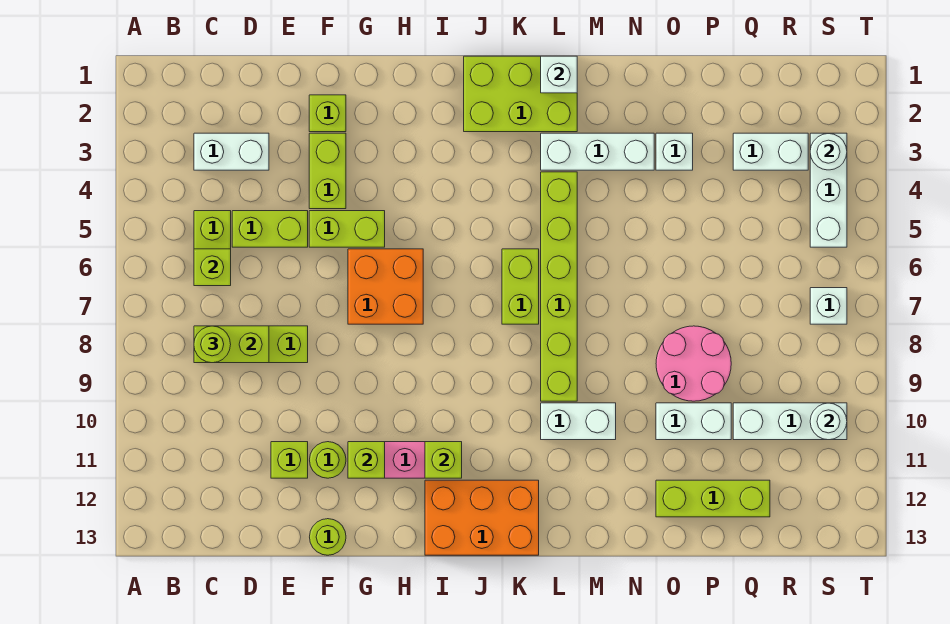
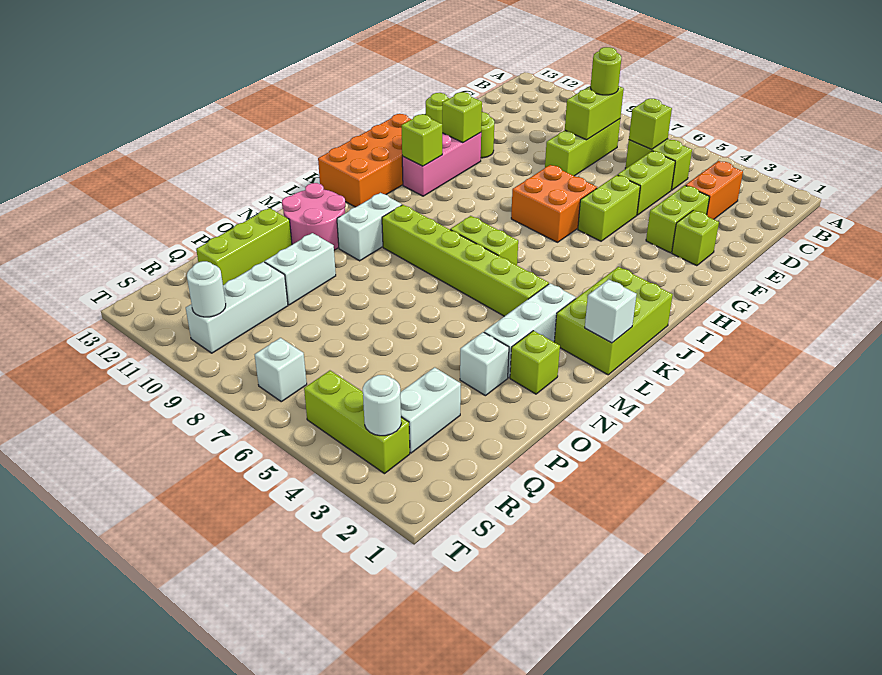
white 1x2 brick [194,133,269,170] -> orange 1x2 brick [686,161,743,219]
lime 1x1 brick [271,442,308,478] -> lime 1x1 brick moved to [510,331,560,394]
lime 1x2 brick [309,133,346,209] -> lime 1x2 brick turned to [646,185,709,253]
orange 2x3 brick [425,480,539,555] -> orange 2x4 brick [318,114,411,207]
pink 2x2 round brick [656,326,731,401] -> pink 2x2 round brick moved to [282,183,345,250]
white 1x3 brick [810,133,847,247] -> lime 1x3 brick [304,371,410,474]

